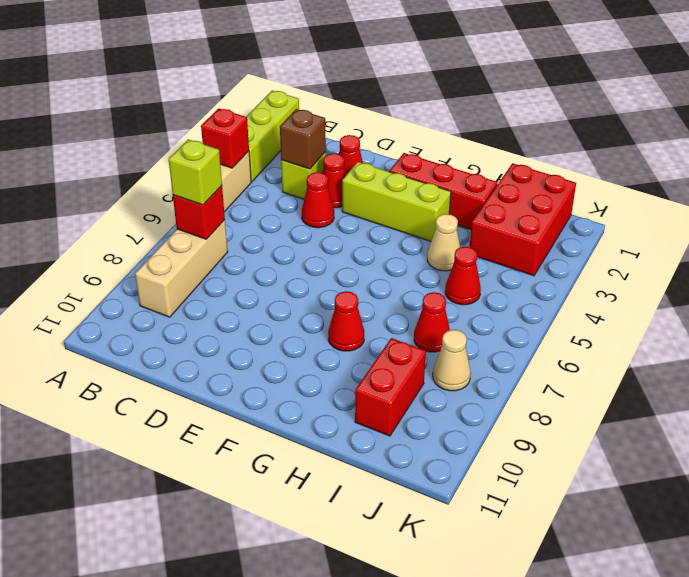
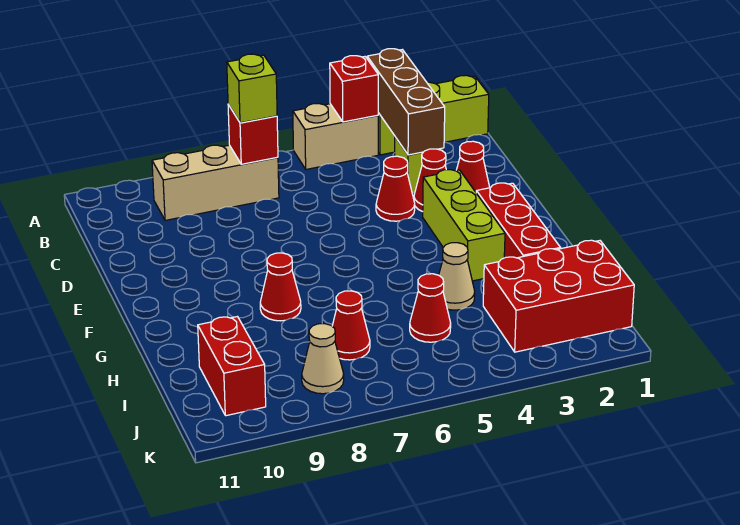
brown 1x1 brick [280,109,326,169] -> brown 1x3 brick [367,49,445,155]
red 1x2 brick [355,338,426,436] -> red 1x2 brick turned to [198,317,266,416]

